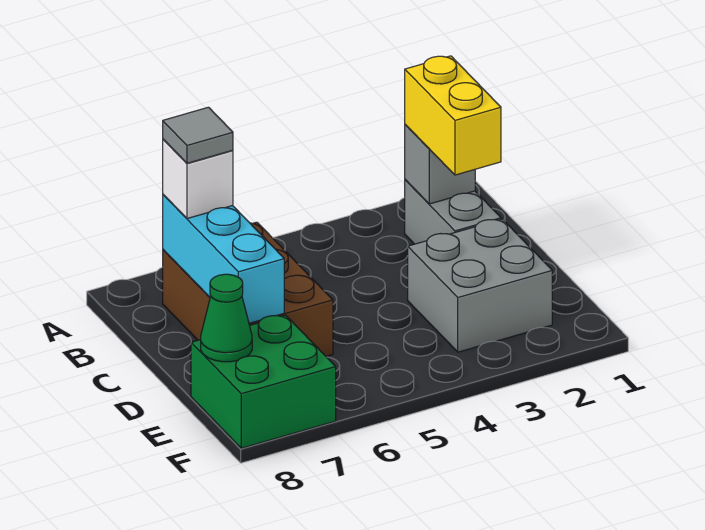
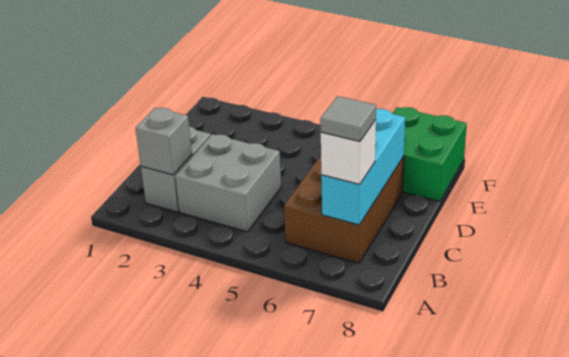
yellow 1x2 brick [405,56,501,175] -> none
grey 2x2 brick [408,219,552,352] -> grey 2x2 brick moved to [175,134,281,232]
green 1x1 cone [201,274,252,362] -> none

